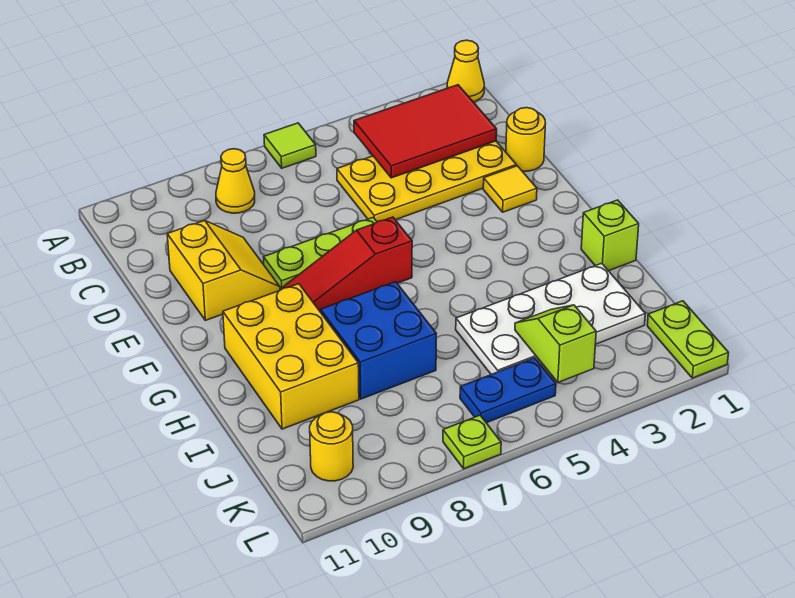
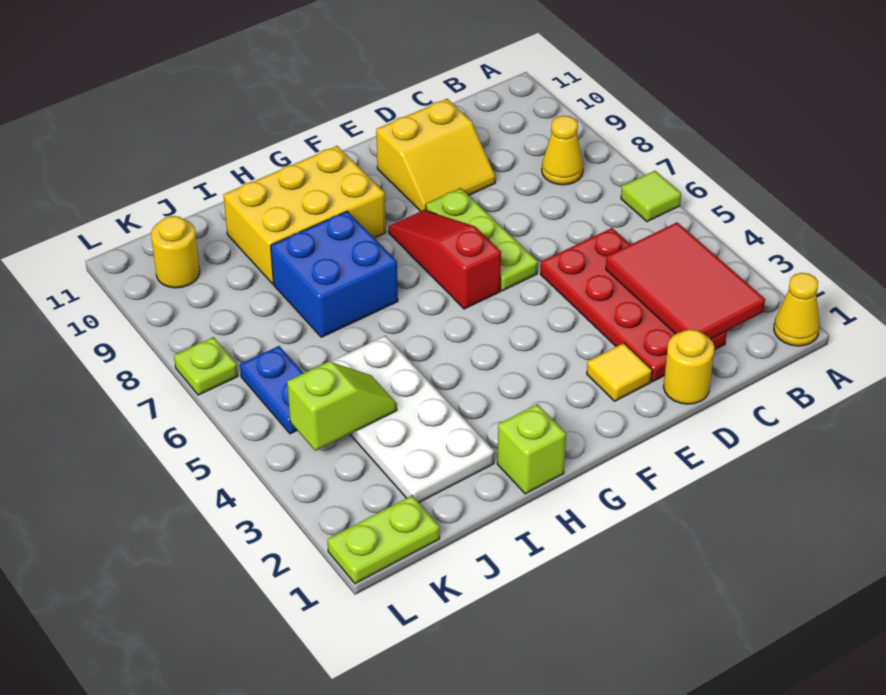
yellow 2x4 plate [337,141,516,222] -> red 2x4 plate [540,228,727,381]

